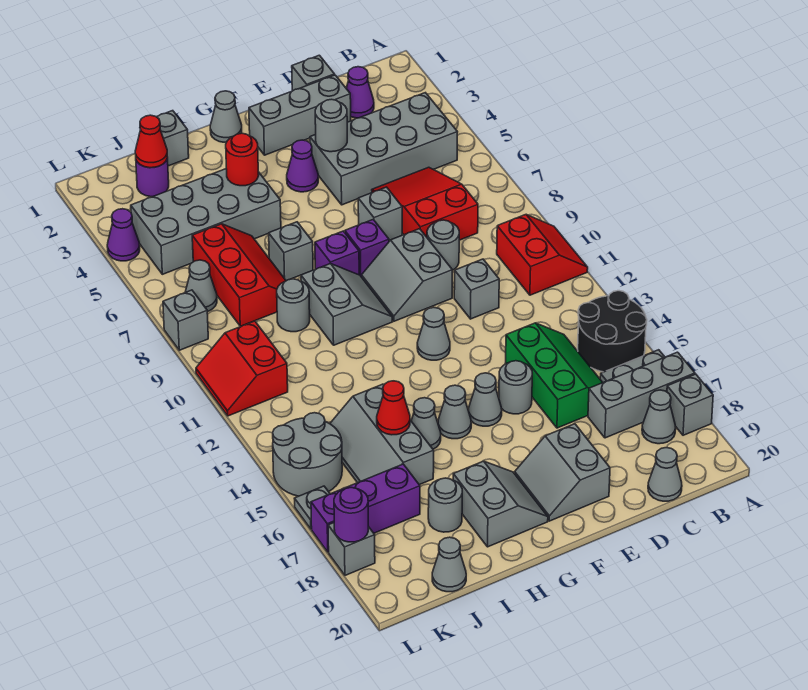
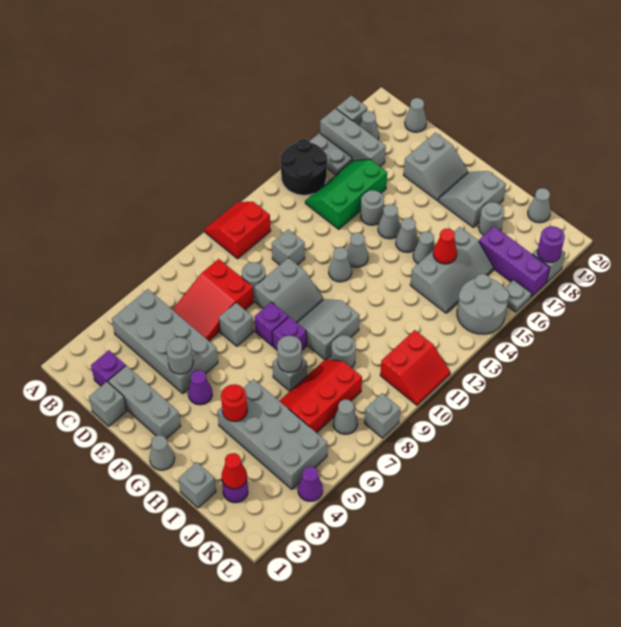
purple 1x1 cone [346,67,374,118] -> purple 1x1 brick [91,350,126,386]
none -> grey 1x1 cone [347,233,368,267]
none -> grey 1x1 round brick [277,336,302,372]

